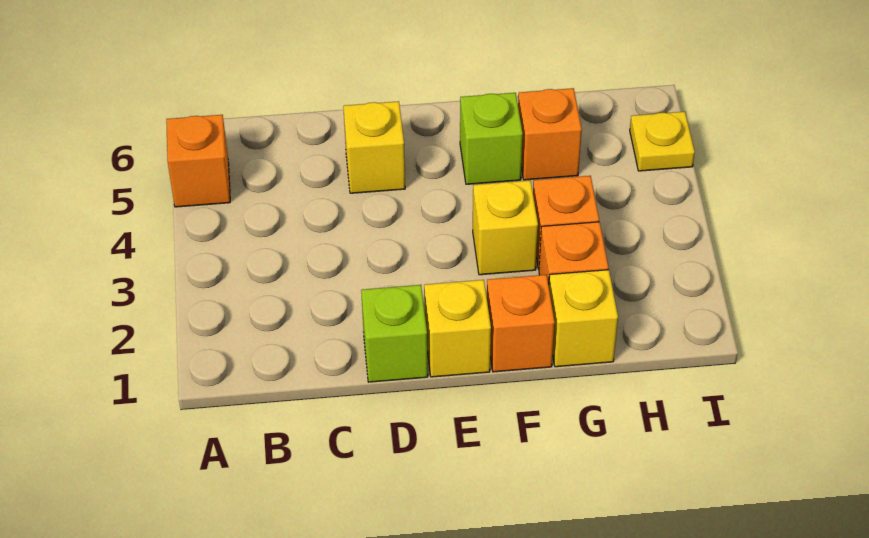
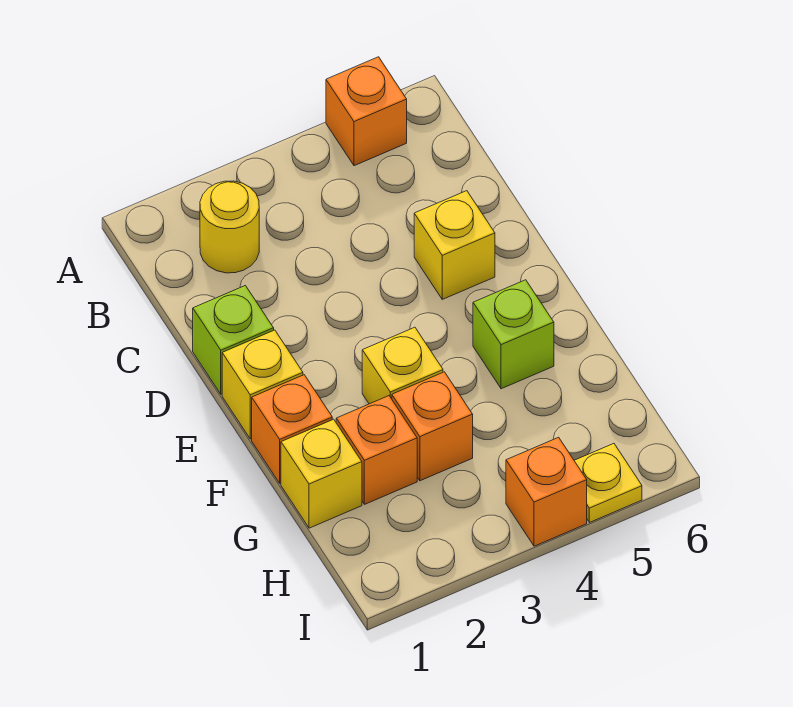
none -> yellow 1x1 round brick [200,181,259,273]
orange 1x1 brick [518,88,582,180] -> orange 1x1 brick moved to [506,437,587,546]

